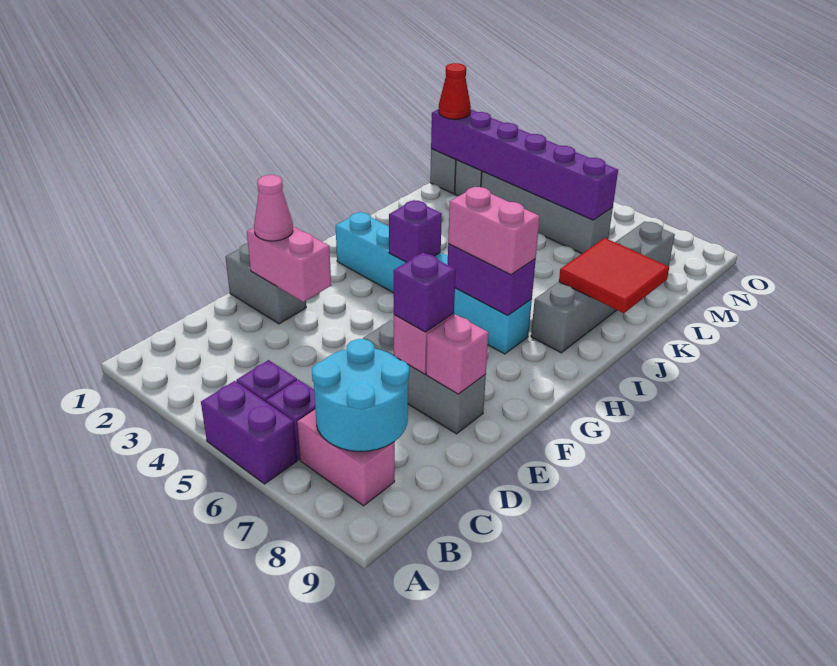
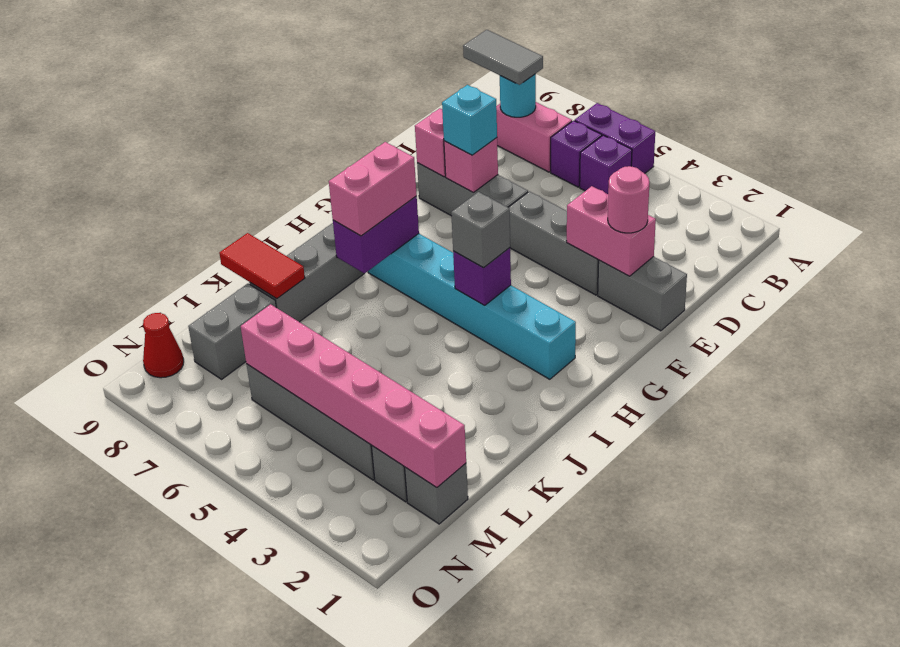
cyan 2x2 round brick [312,339,409,451] -> cyan 1x1 round brick [500,74,536,117]
none -> grey 1x2 tile [463,30,543,85]
pink 1x1 cone [254,175,293,241] -> pink 1x1 round brick [608,166,649,233]
none -> grey 1x3 brick [508,191,599,295]
purple 1x1 brick [394,253,456,332] -> cyan 1x1 brick [442,85,497,155]
none -> grey 1x1 brick [451,192,510,268]
purple 1x2 brick [448,244,536,315] -> purple 1x2 brick turned to [333,196,419,273]
pink 1x2 brick [448,187,540,275] -> pink 1x2 brick turned to [329,142,417,236]
red 2x2 tile [559,238,669,313] -> red 1x2 tile [219,233,305,299]
purple 1x6 brick [431,109,618,220] -> pink 1x6 brick [241,304,466,487]
red 1x1 cone [439,63,471,119] -> red 1x1 cone moved to [143,313,184,378]

